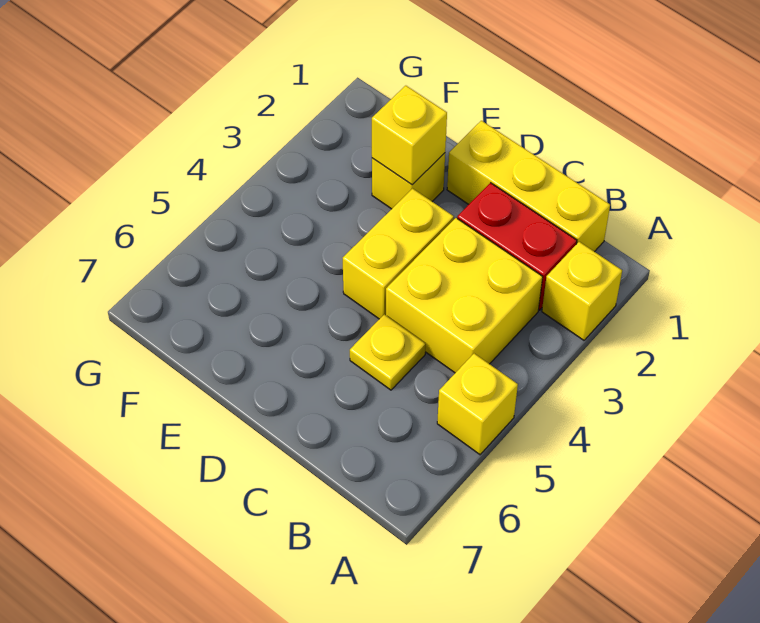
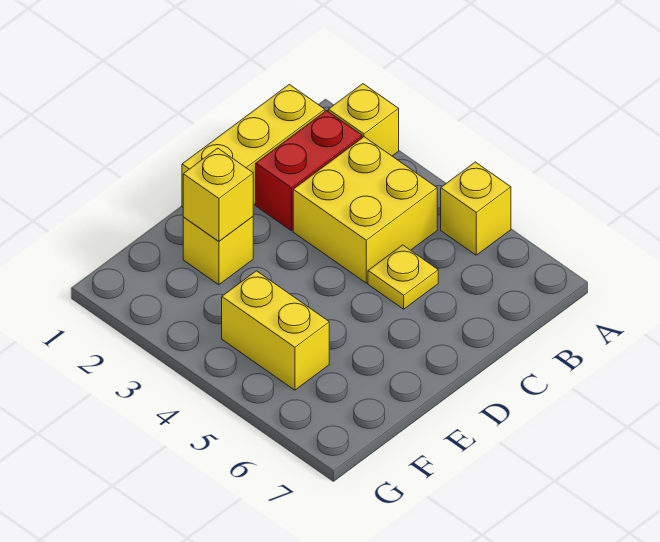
yellow 1x2 brick [343,189,454,319] -> yellow 1x2 brick moved to [222,271,329,390]

